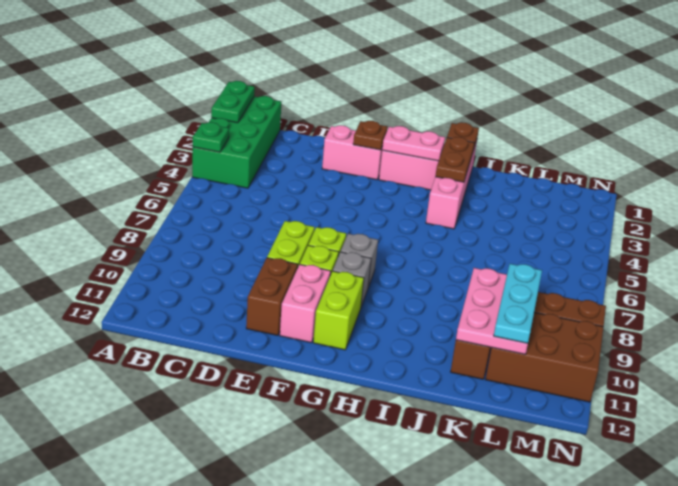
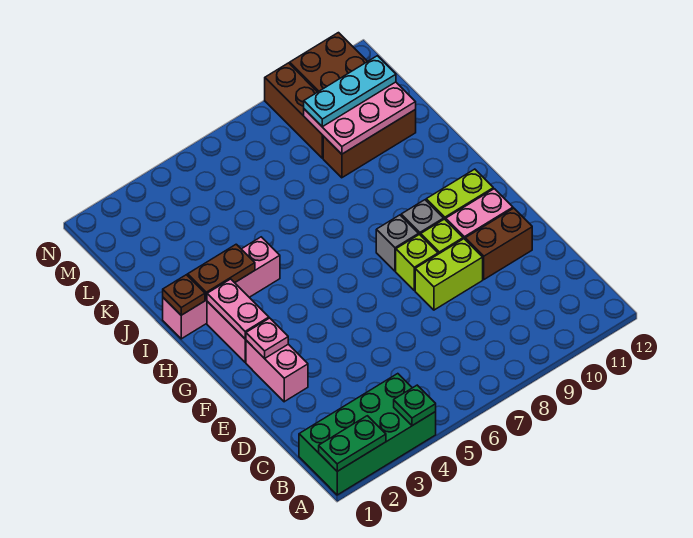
brown 1x1 plate [353,121,388,150] -> pink 1x1 plate [246,318,288,359]

